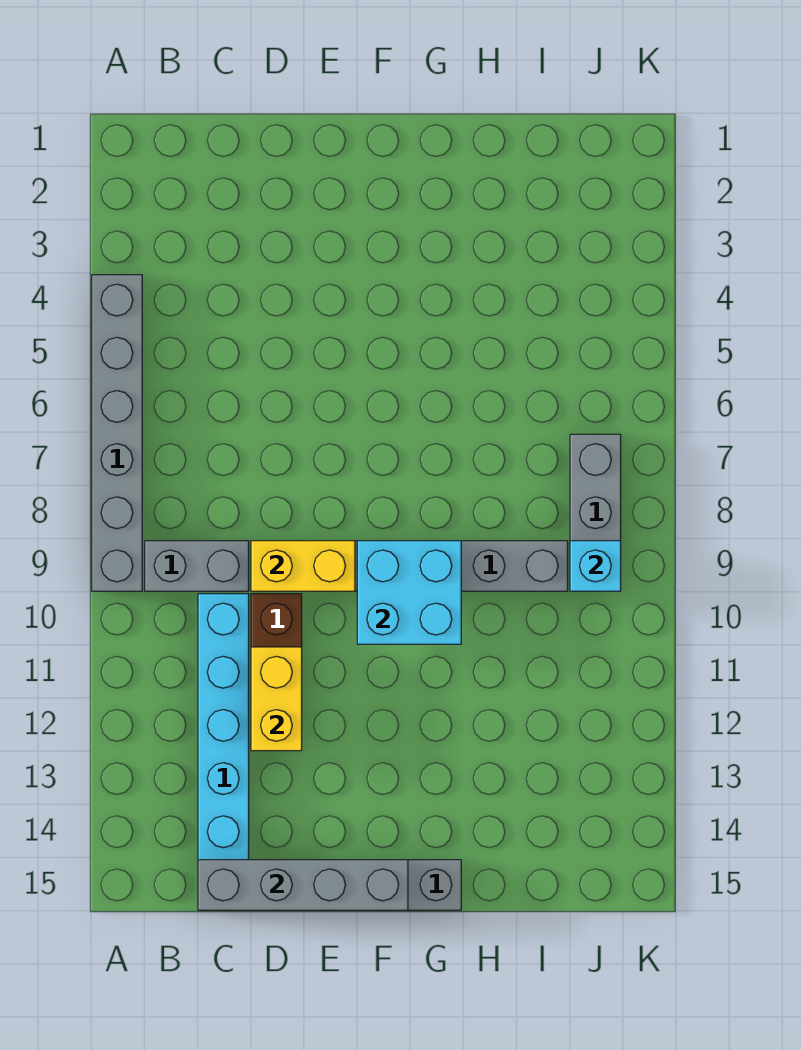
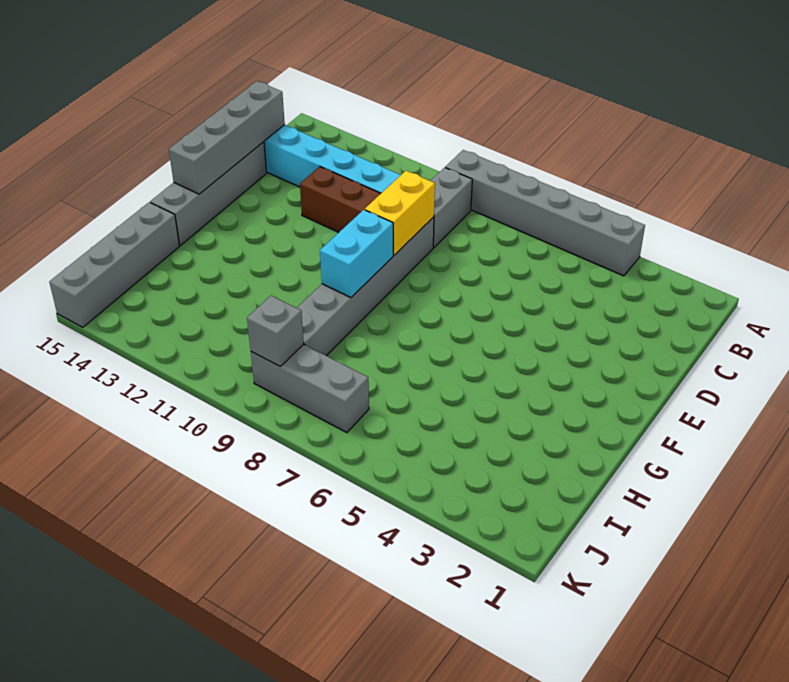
yellow 1x2 brick [251,647,302,751] -> none
cyan 2x2 brick [357,541,461,644] -> cyan 1x2 brick [320,210,393,297]
none -> grey 1x4 brick [49,202,180,327]
cyan 1x1 brick [570,541,621,591] -> grey 1x1 brick [247,296,304,366]

